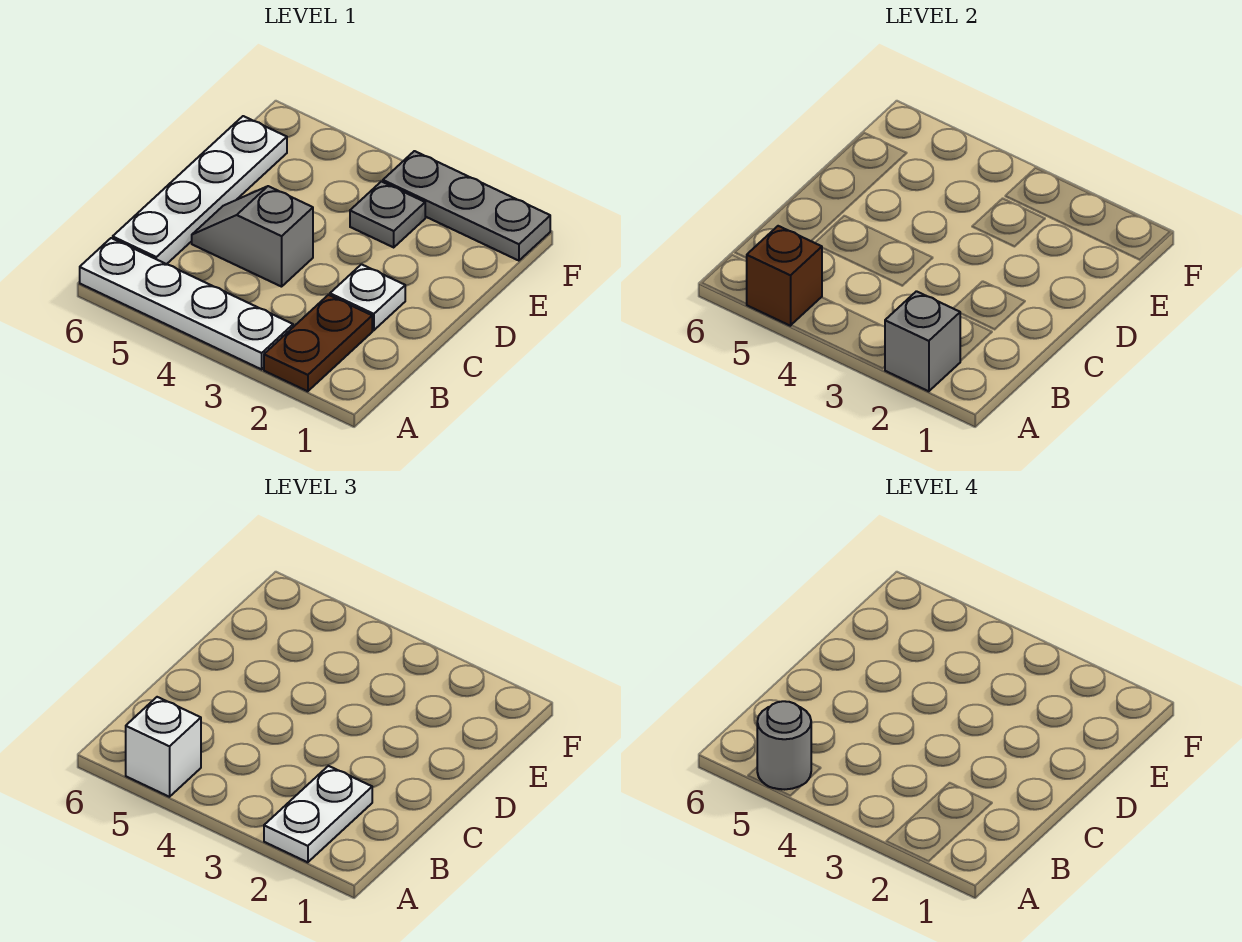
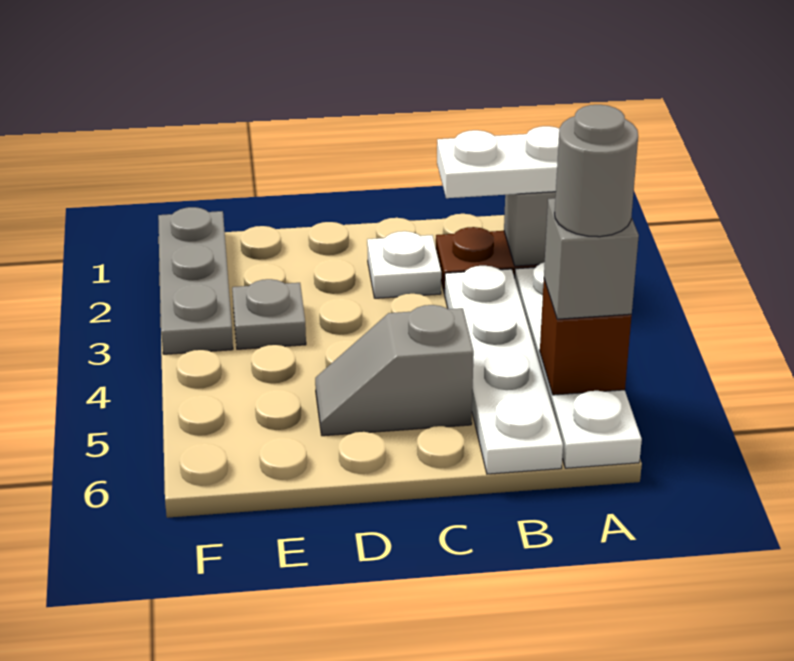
white 1x1 brick [126,697,201,797] -> grey 1x1 brick [544,198,639,319]
white 1x4 plate [113,116,287,264] -> white 1x4 plate turned to [445,266,563,474]
grey 1x2 slope [192,186,313,287] -> grey 1x2 slope turned to [315,305,474,436]

